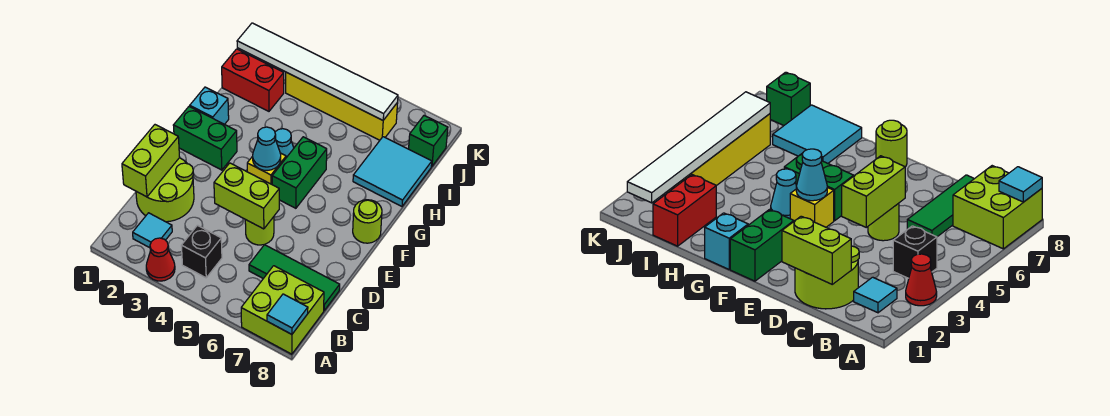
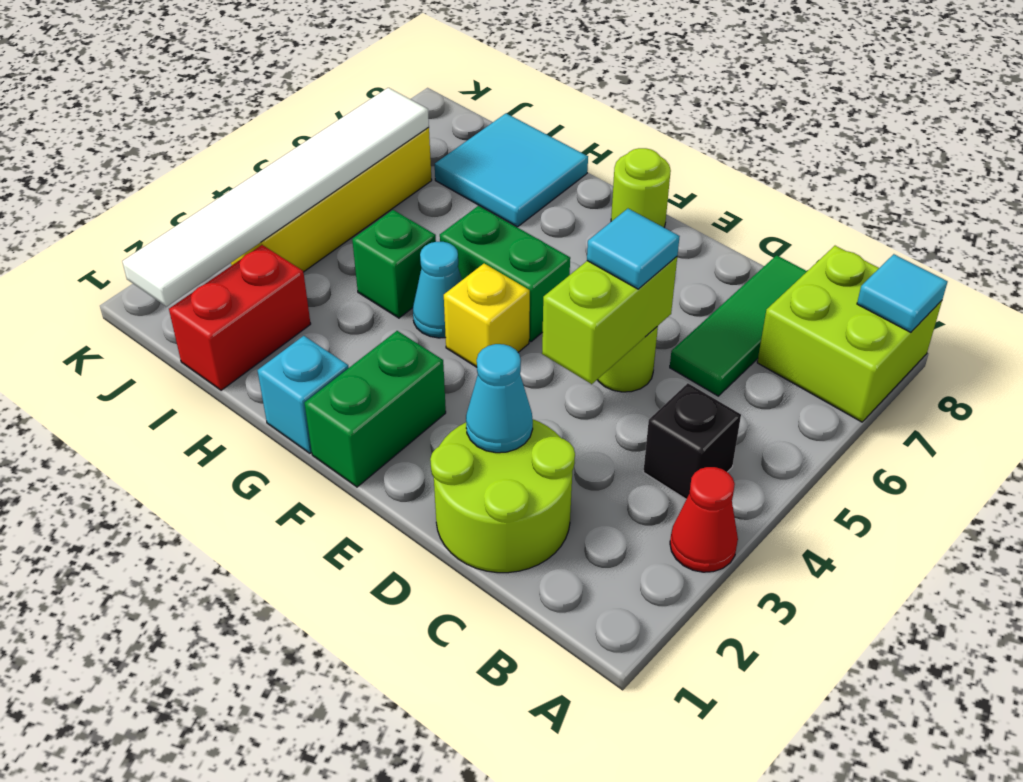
cyan 1x1 tile [133,213,172,248] -> cyan 1x1 tile moved to [587,209,680,289]
lime 1x2 brick [122,125,180,197] -> none
cyan 1x1 cone [253,127,281,171] -> cyan 1x1 cone moved to [466,344,533,453]
green 1x1 brick [409,116,448,166] -> green 1x1 brick moved to [352,210,436,318]

